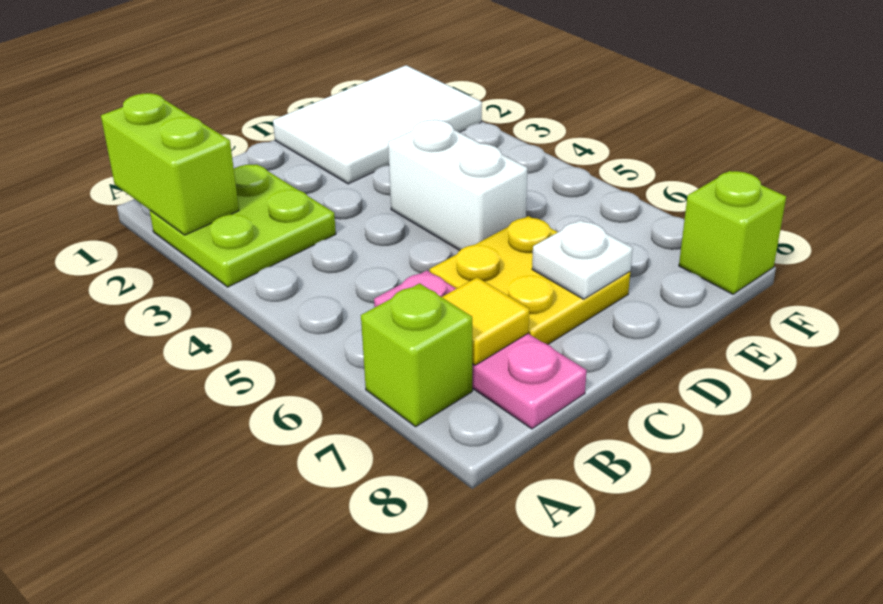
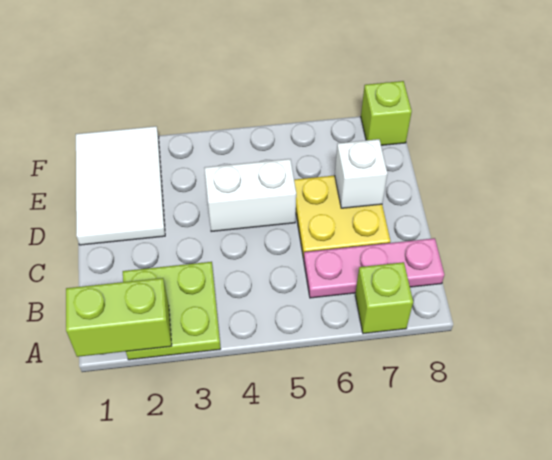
yellow 1x1 tile [442,277,529,365] -> none
white 1x1 plate [532,220,633,299] -> white 1x1 brick [335,139,388,208]

